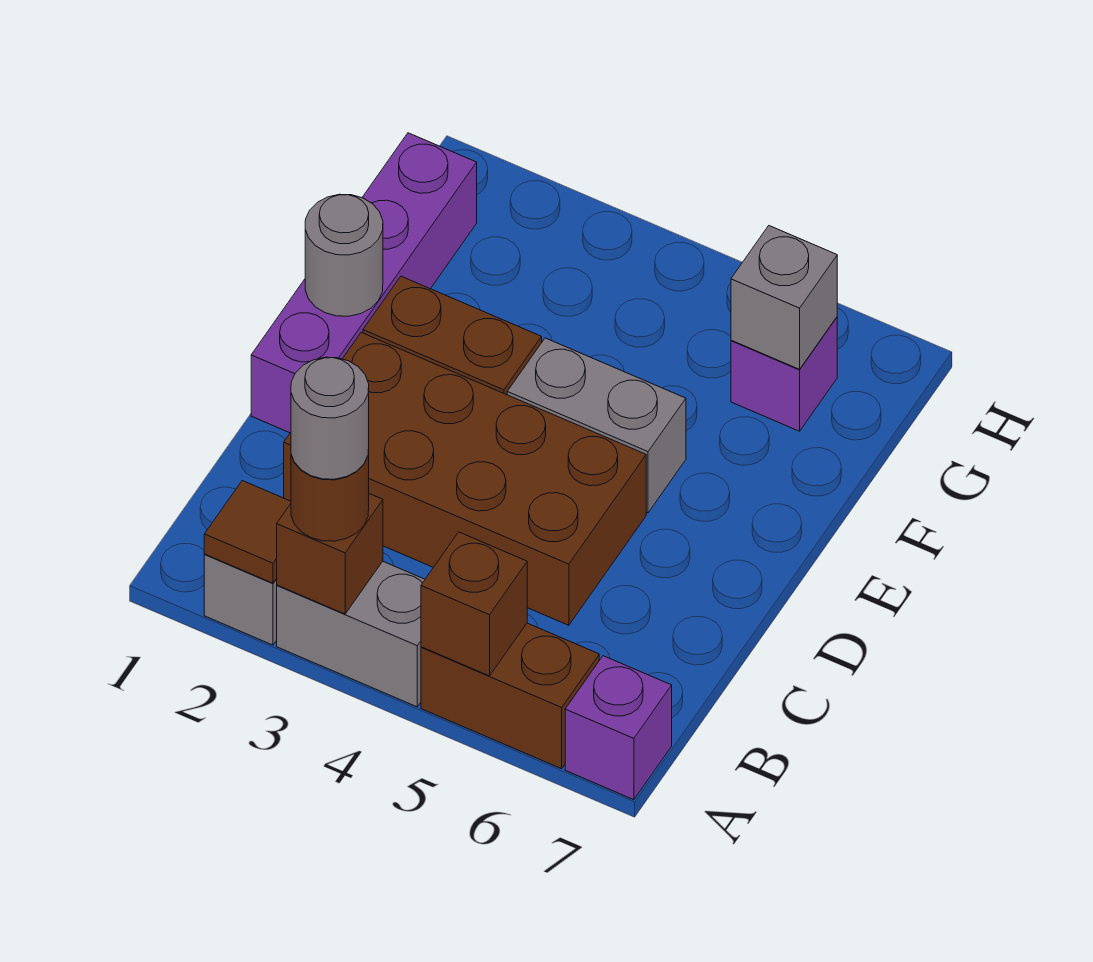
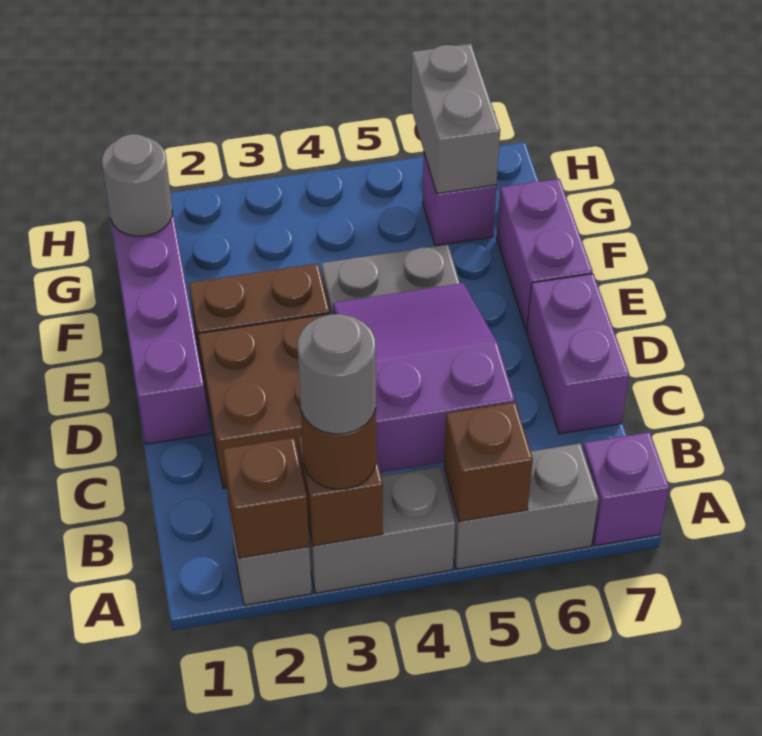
brown 1x1 tile [204,481,291,583] -> brown 1x1 brick [223,438,309,558]
brown 1x2 brick [421,623,599,769] -> grey 1x2 brick [443,443,599,569]
none -> purple 2x3 slope [333,283,515,473]
none -> purple 1x2 brick [527,274,629,434]
grey 1x1 round brick [305,194,383,316] -> grey 1x1 round brick moved to [102,134,172,236]
none -> purple 1x2 brick [497,179,593,331]
grey 1x1 brick [731,226,837,369] -> grey 1x2 brick [411,44,500,194]

